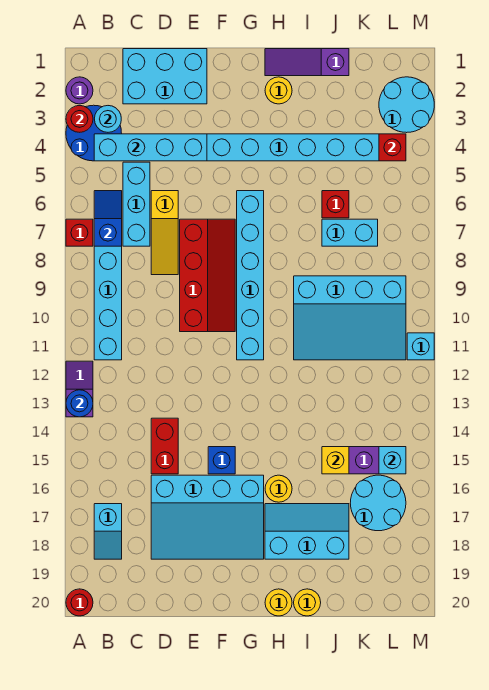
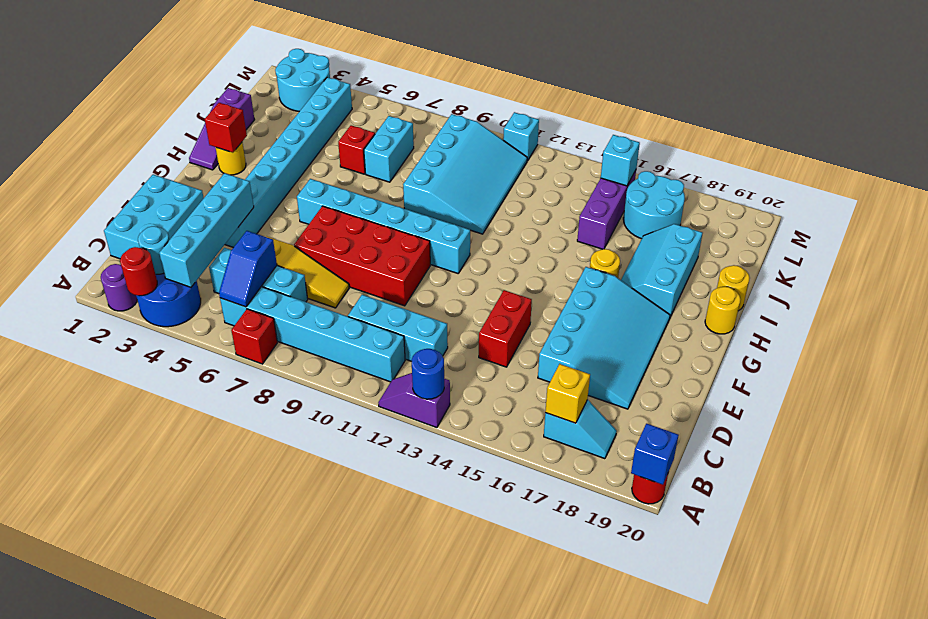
blue 1x2 slope [94,191,122,246] -> blue 1x2 slope turned to [219,231,277,307]
none -> cyan 1x3 brick [348,295,448,361]
red 1x2 brick [151,418,178,474] -> red 1x2 brick turned to [479,290,532,367]
red 2x4 slope [180,219,235,332] -> red 2x4 brick [294,206,430,306]
blue 1x1 brick [208,447,235,474] -> blue 1x1 brick moved to [631,424,679,485]
yellow 1x1 brick [322,447,349,474] -> yellow 1x1 brick moved to [545,364,590,423]
red 1x1 brick [379,134,406,161] -> red 1x1 brick moved to [205,103,247,153]

